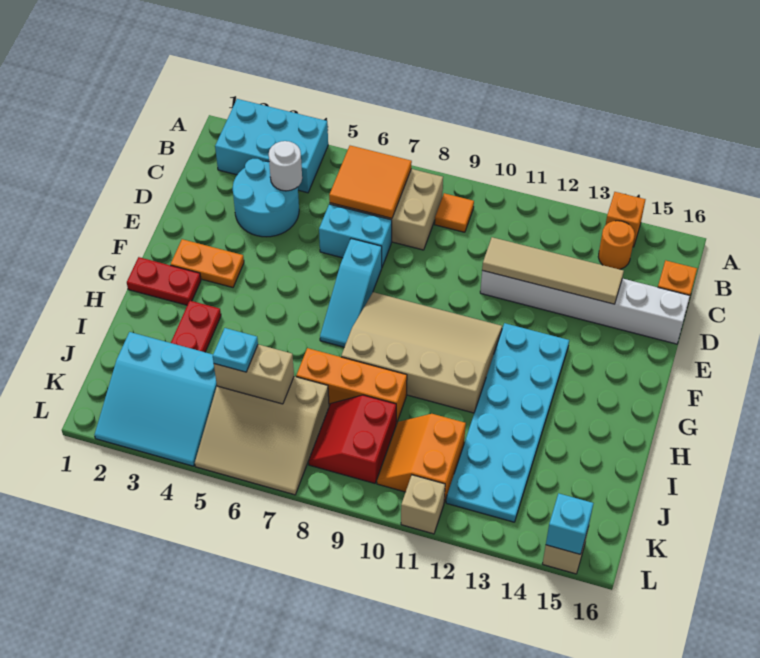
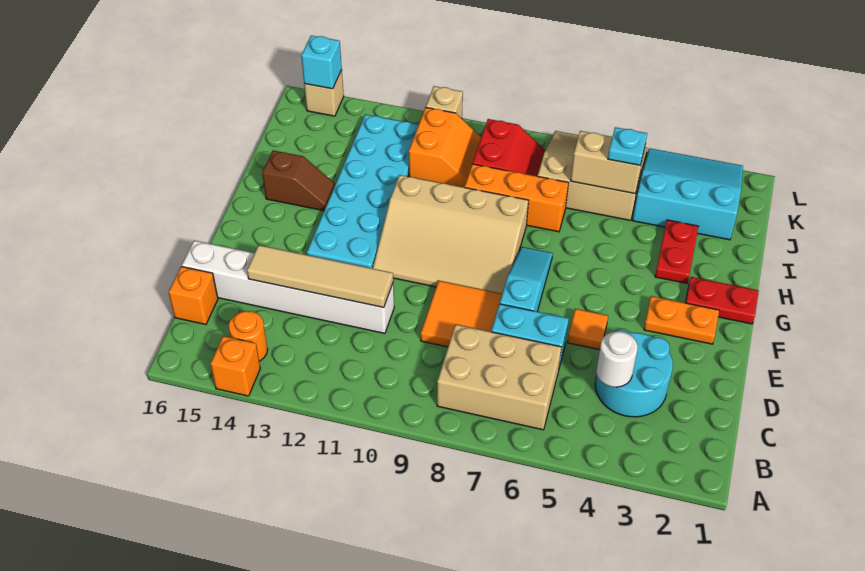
cyan 2x3 brick [215,99,328,193] -> none
orange 2x2 tile [329,146,412,218] -> orange 2x2 tile moved to [421,281,502,347]
orange 1x1 tile [435,193,474,232] -> orange 1x1 tile moved to [568,309,608,350]
none -> brown 1x2 slope [262,150,335,211]

